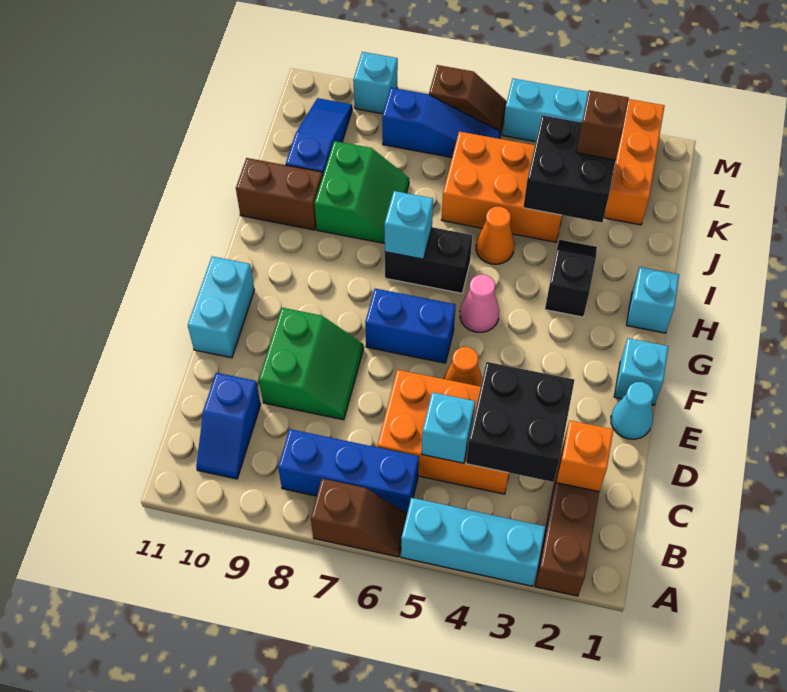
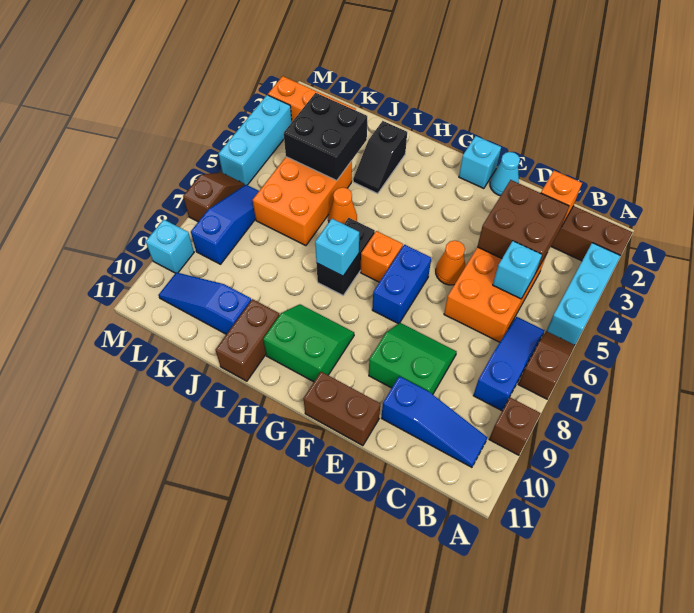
blue 1x3 brick [278,429,419,513] -> blue 1x3 slope [473,317,545,411]
blue 1x2 slope [196,373,261,479] -> blue 1x3 slope [381,376,488,467]
black 2x2 brick [466,362,574,482] -> brown 2x2 brick [477,180,569,272]
cyan 1x2 brick [188,256,254,358] -> brown 1x2 brick [303,372,380,446]
pink 1x1 cone [460,275,499,332] -> none
none -> orange 1x1 brick [361,231,403,282]
cyan 1x1 brick [627,267,679,333] -> none
black 1x2 slope [545,240,597,317] -> black 1x2 slope turned to [353,121,407,194]
green 2x2 slope [314,141,409,244] -> green 2x2 slope moved to [263,304,354,382]
brown 1x1 brick [576,90,629,160] -> brown 1x1 brick moved to [489,398,541,455]

